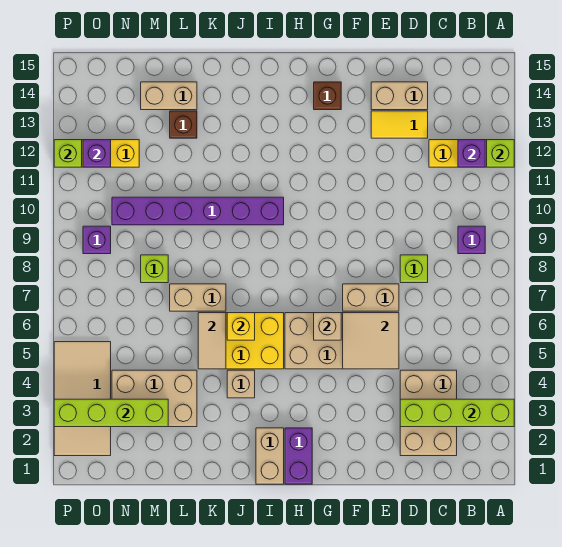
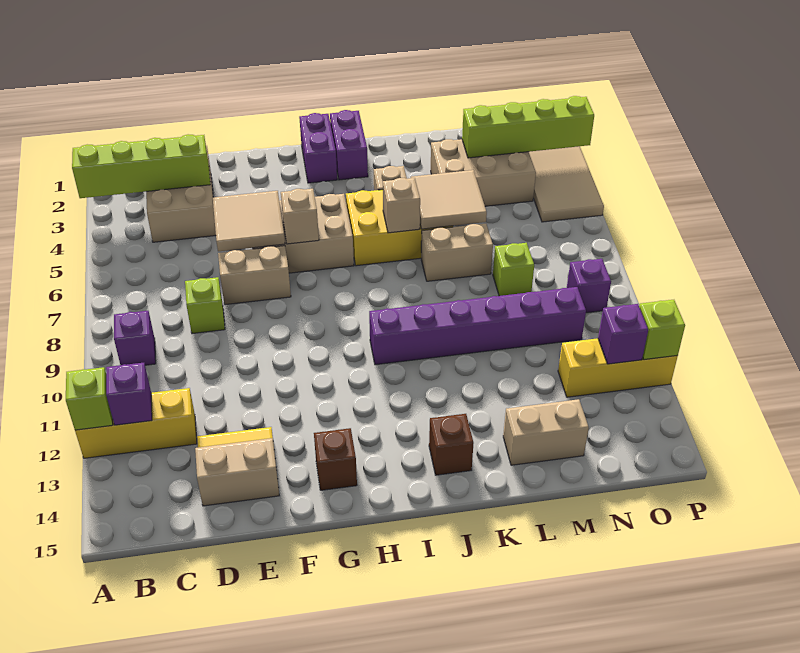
tan 1x2 brick [256,428,284,484] -> purple 1x2 brick [330,110,368,180]
yellow 1x1 brick [227,313,255,340] -> tan 1x1 brick [383,178,420,233]
tan 1x2 tile [198,313,226,369] -> tan 2x2 tile [411,170,487,229]
brown 1x1 brick [170,111,197,138] -> brown 1x1 brick moved to [429,414,474,475]

